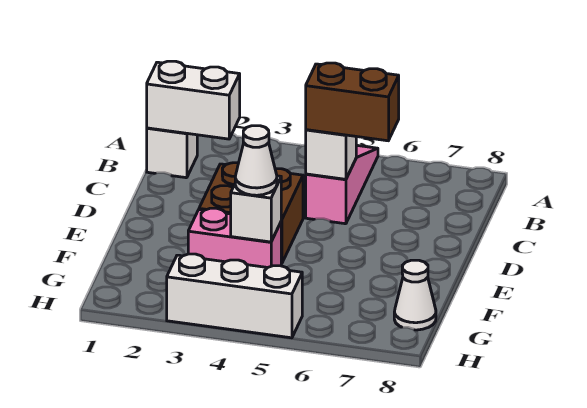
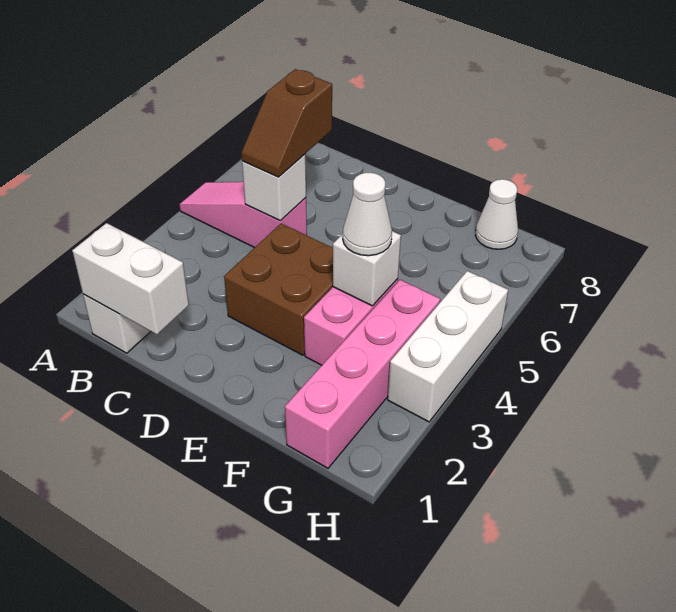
white 1x2 brick [147,61,240,139] -> white 1x2 brick turned to [72,223,189,335]
brown 1x2 brick [306,63,399,141] -> brown 1x2 slope [241,69,332,177]
none -> pink 1x4 brick [285,280,440,468]

